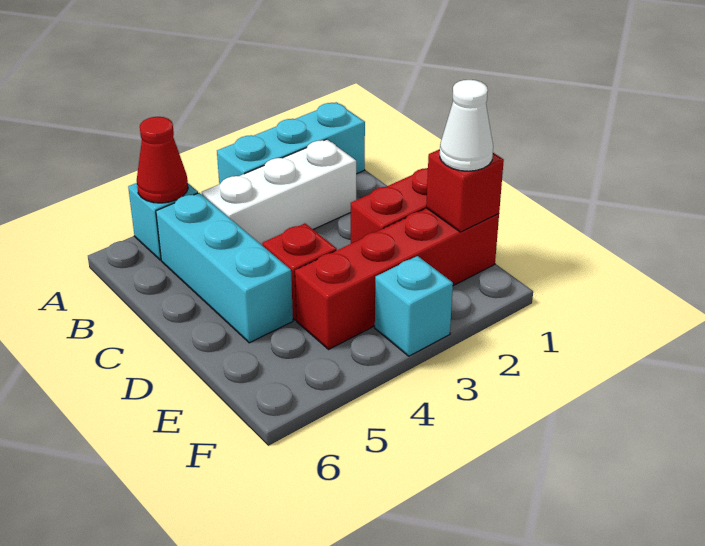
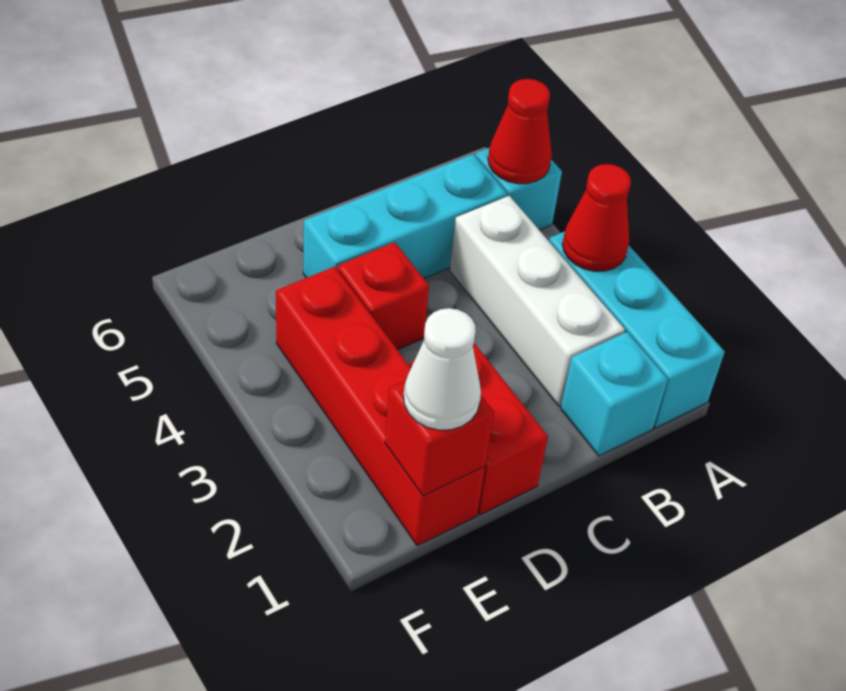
none -> red 1x1 cone [562,164,631,271]
cyan 1x1 brick [375,256,453,356] -> cyan 1x1 brick moved to [560,332,668,456]

